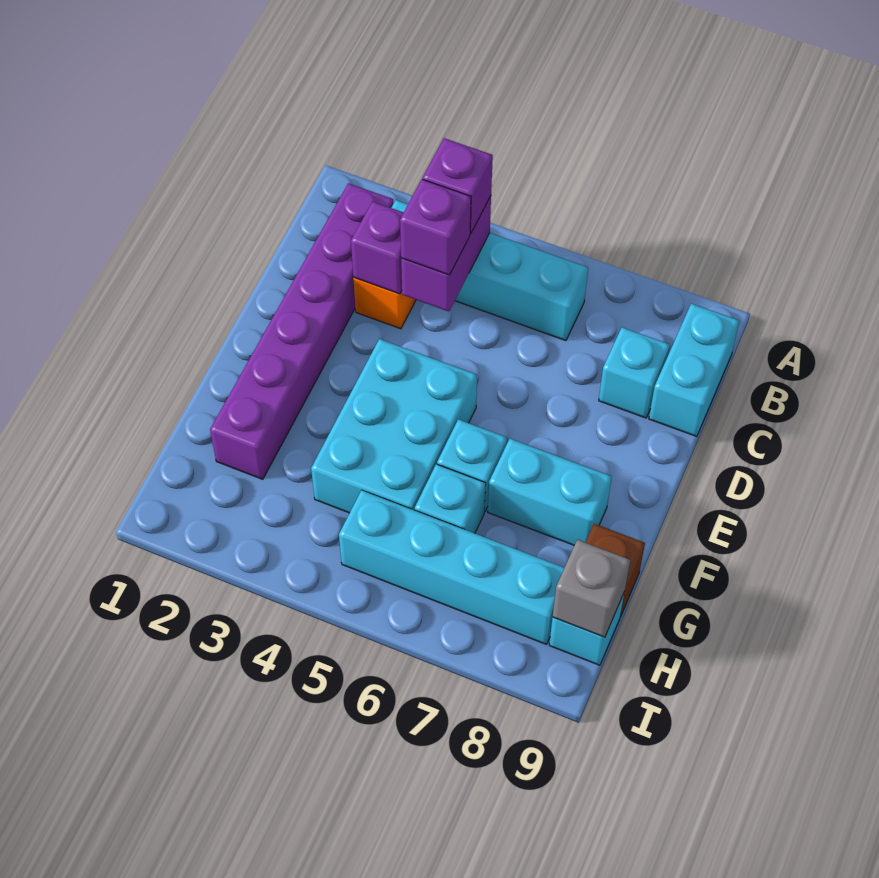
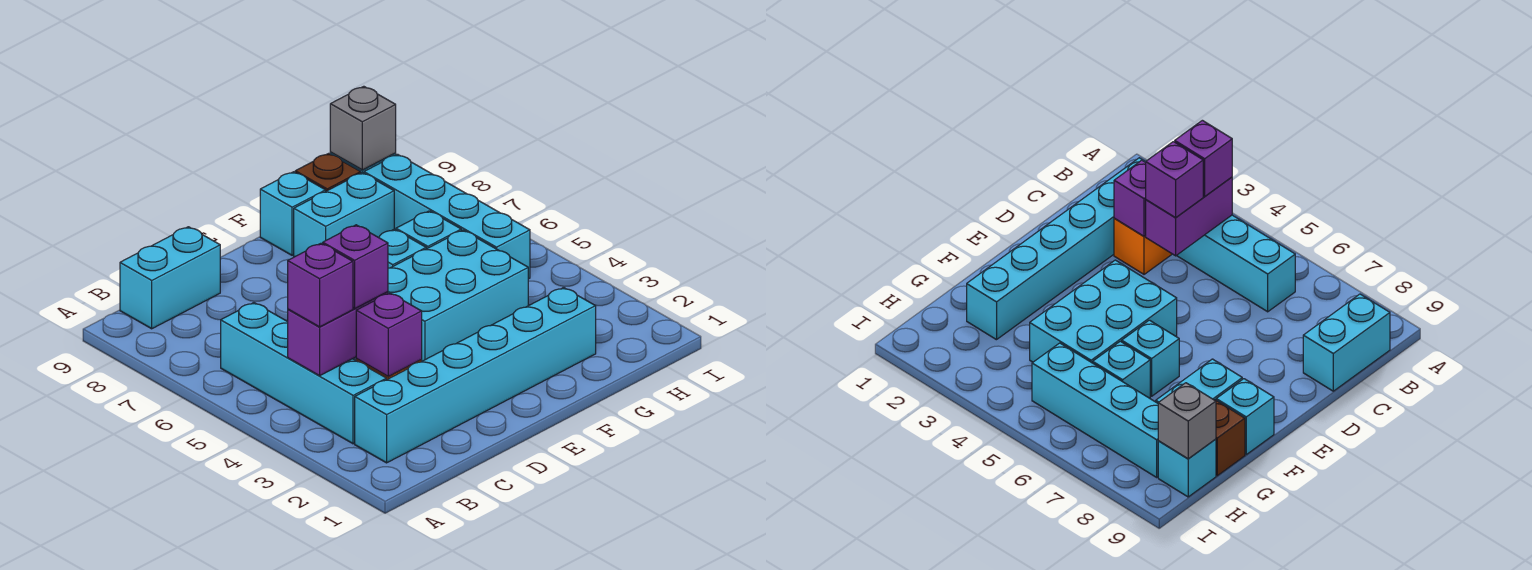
purple 1x6 brick [210,183,394,479] -> cyan 1x6 brick [355,288,596,463]
cyan 1x1 brick [599,327,670,418] -> cyan 1x1 brick moved to [260,172,326,255]
cyan 1x2 brick [488,439,612,545] -> cyan 1x2 brick turned to [294,173,394,257]

